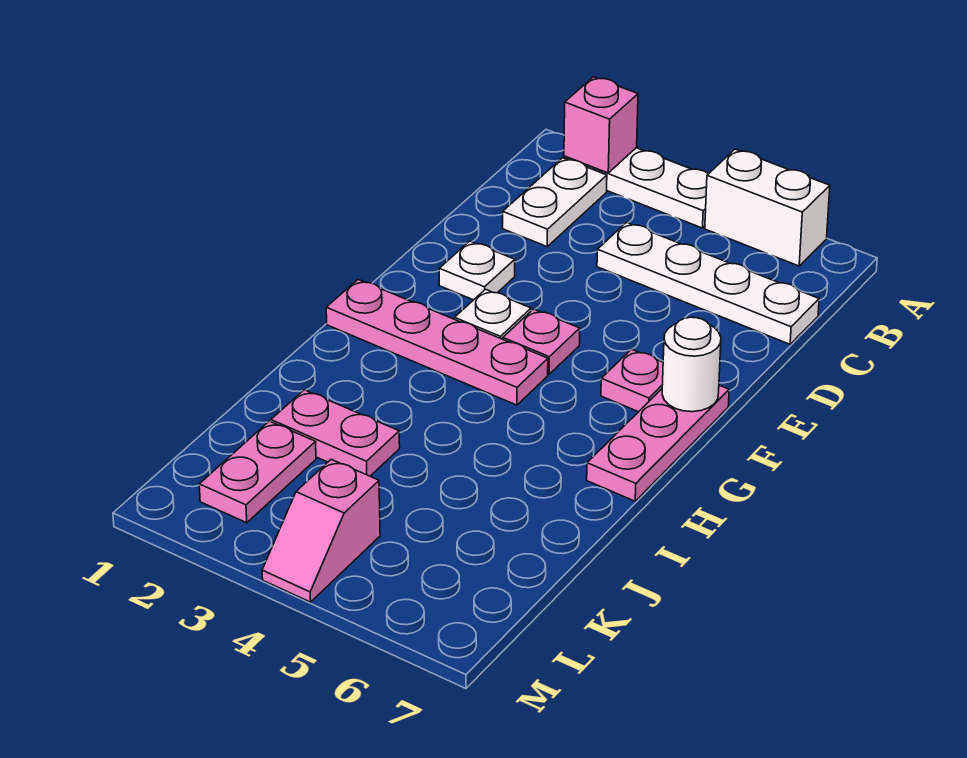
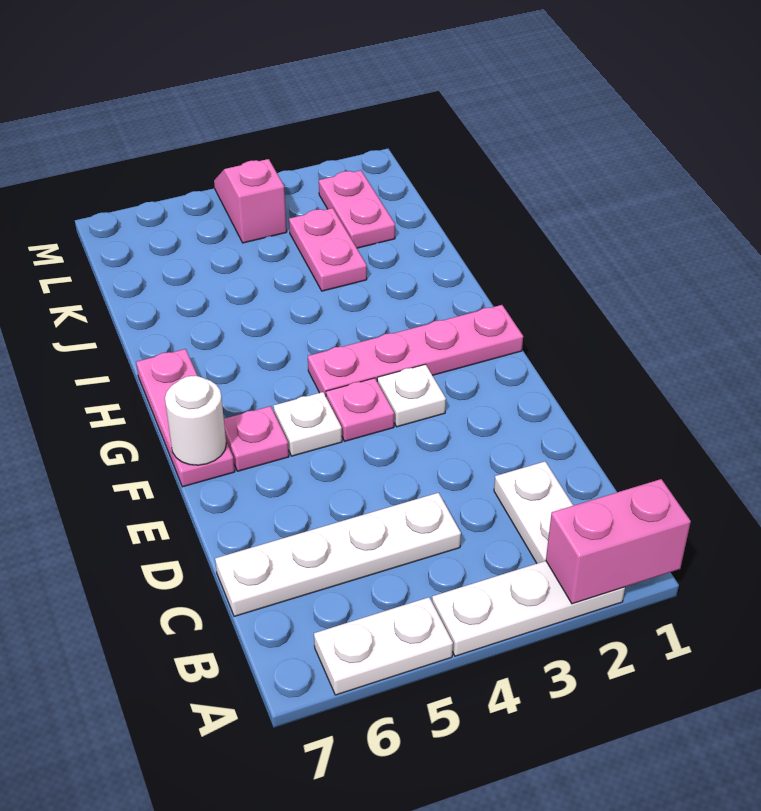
pink 1x1 brick [564,77,638,173] -> pink 1x2 brick [546,479,691,604]
white 1x2 brick [705,149,830,266] -> white 1x2 plate [314,597,453,695]
white 1x1 plate [439,241,515,300] -> white 1x1 plate moved to [273,392,342,456]
pink 1x2 plate [271,390,400,476] -> pink 1x2 plate turned to [289,208,367,291]

